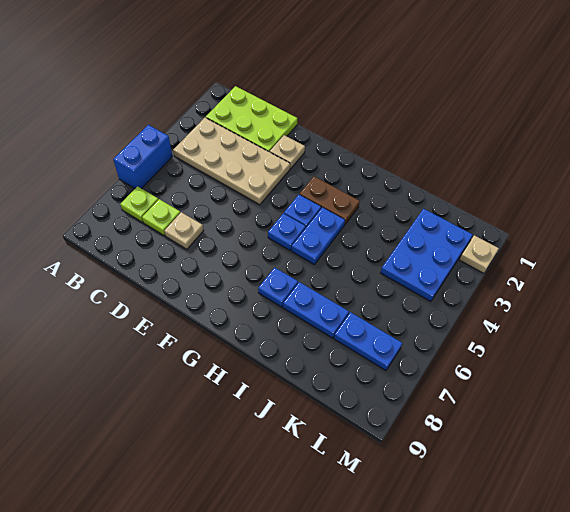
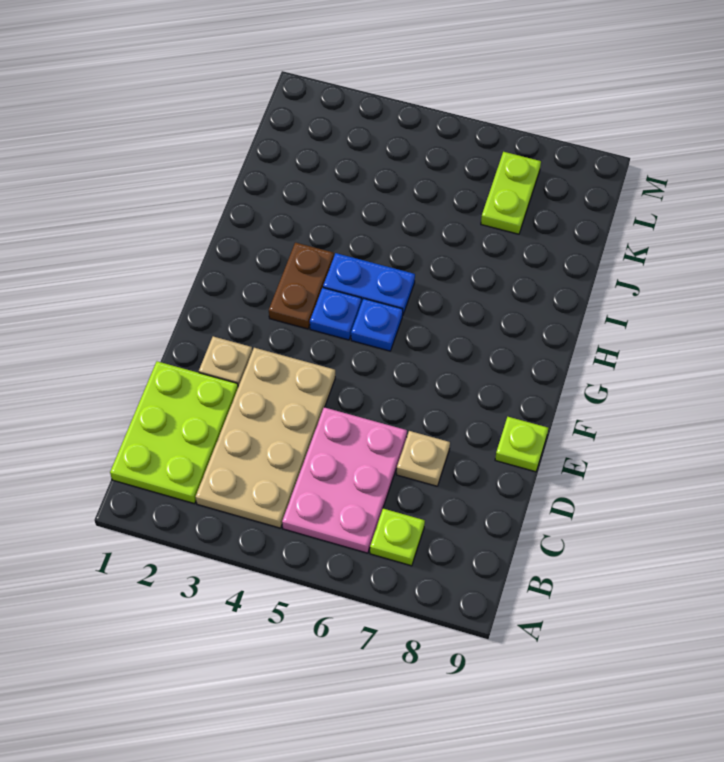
blue 1x2 brick [113,125,172,189] -> none
none -> pink 2x3 plate [282,407,407,553]
lime 1x1 plate [142,199,180,236] -> lime 1x1 plate moved to [495,417,548,472]
blue 1x1 plate [258,267,298,307] -> none
blue 1x2 plate [283,282,349,338] -> none
blue 2x3 plate [381,209,473,302] -> none
blue 1x2 plate [334,312,402,370] -> lime 1x2 plate [481,152,541,234]
tan 1x1 plate [460,235,499,273] -> none

